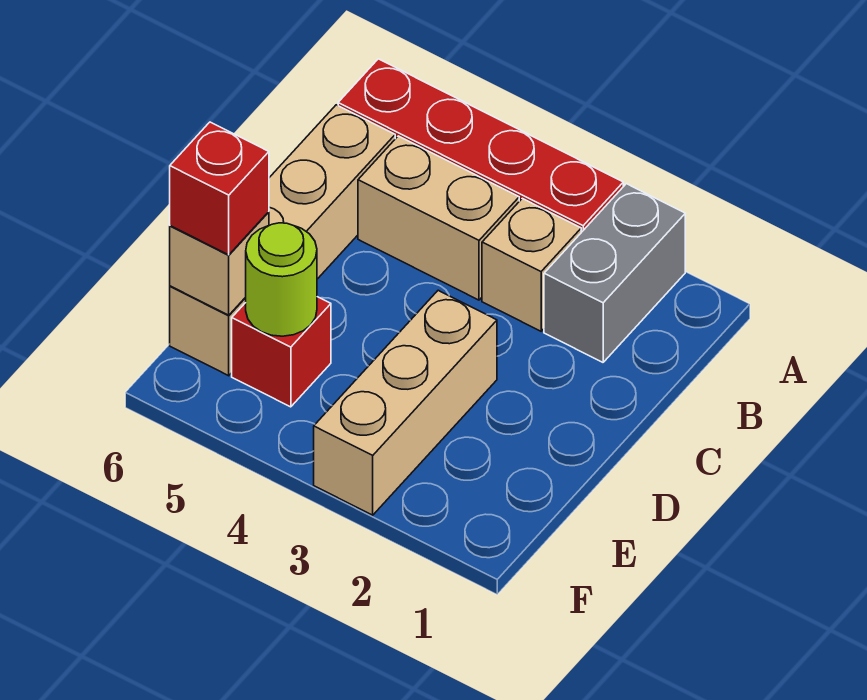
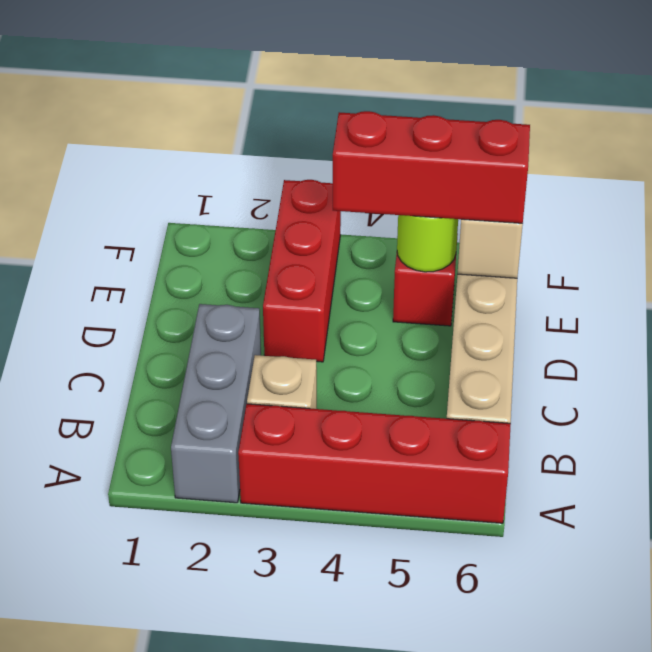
grey 1x2 brick [544,184,685,362] -> grey 1x3 brick [171,304,261,503]
tan 1x2 brick [358,136,519,300] -> none
tan 1x3 brick [314,290,497,515] -> red 1x3 brick [263,180,341,362]
red 1x1 brick [170,122,269,255] -> red 1x3 brick [333,111,530,223]

